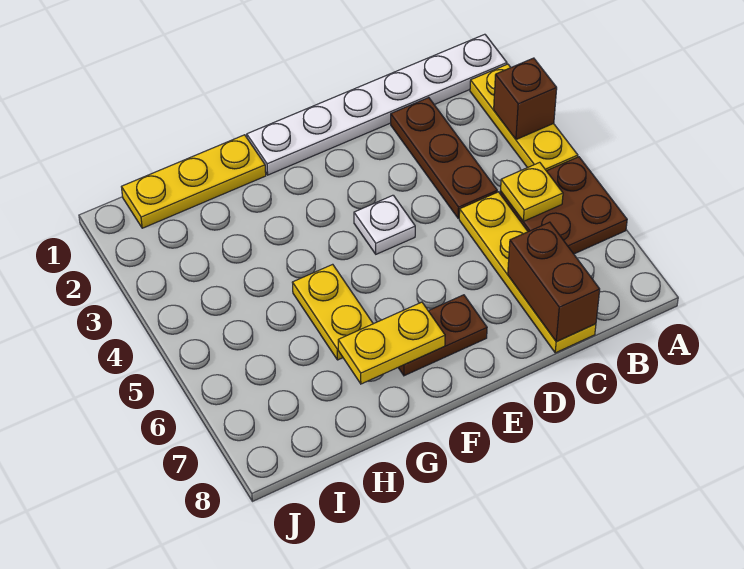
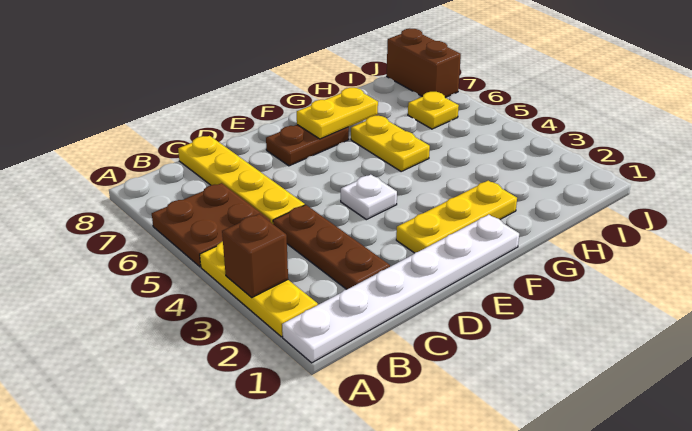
yellow 1x1 plate [501,162,563,221] -> yellow 1x1 plate moved to [408,92,459,129]
brown 1x2 brick [508,222,600,342] -> brown 1x2 brick moved to [387,28,461,98]
yellow 1x3 plate [121,135,266,228] -> yellow 1x3 plate moved to [396,181,517,253]

